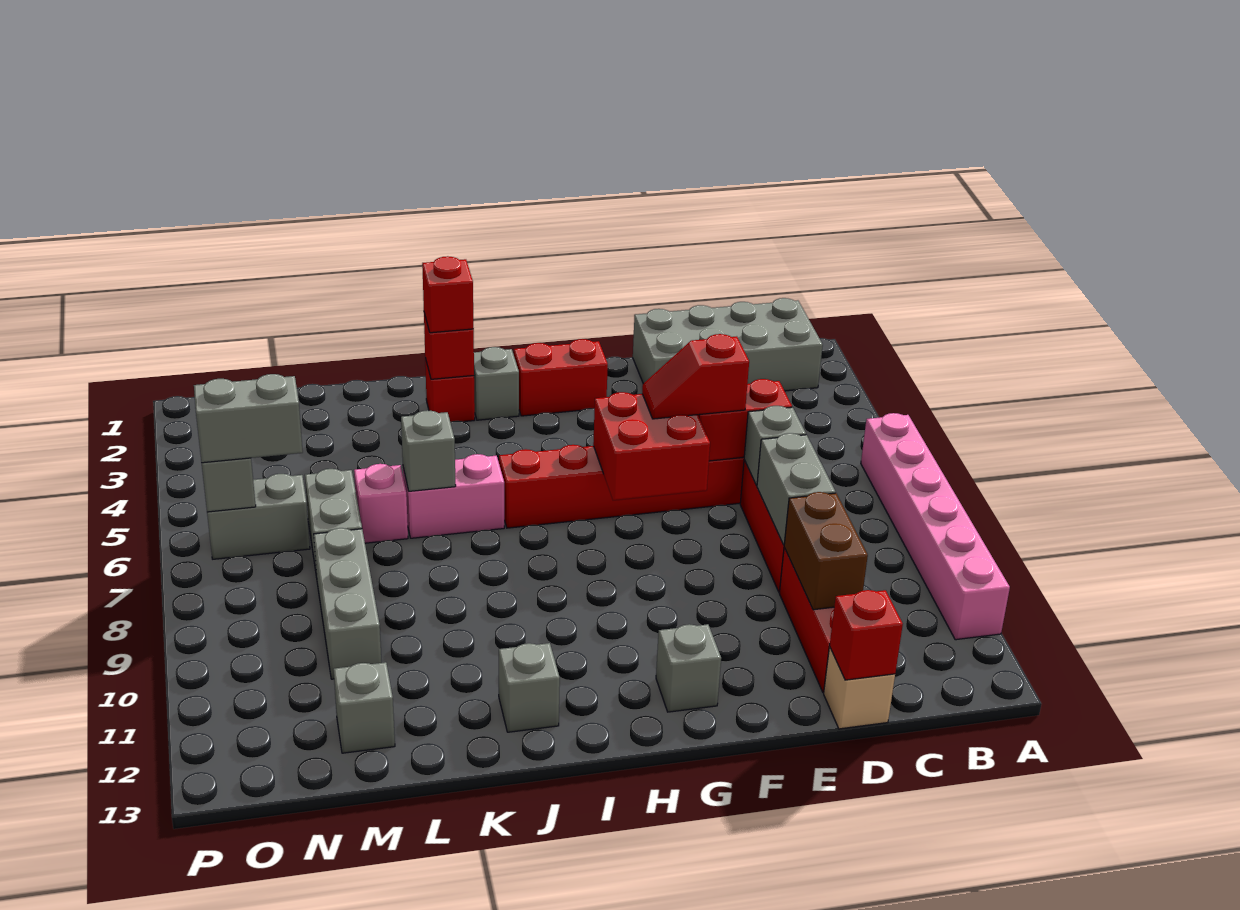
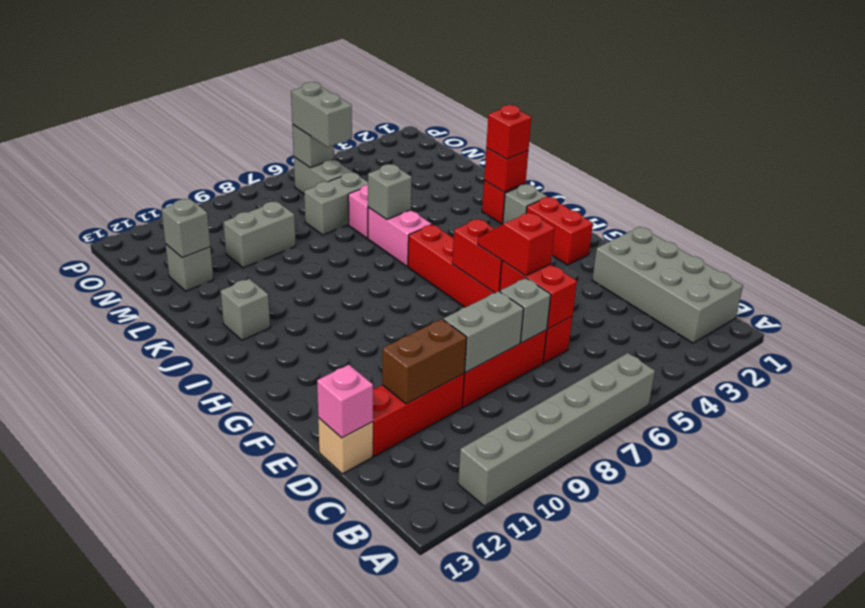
pink 1x6 brick [861,413,1010,640] -> grey 1x6 brick [458,353,655,506]
red 1x1 brick [830,590,903,680] -> pink 1x1 brick [317,365,373,438]
red 2x2 brick [593,392,710,500] -> red 1x2 brick [452,219,502,293]
grey 1x1 brick [656,624,721,712] -> grey 1x1 brick moved to [161,199,210,258]
grey 1x3 brick [314,528,382,679] -> grey 1x2 brick [223,201,296,268]

